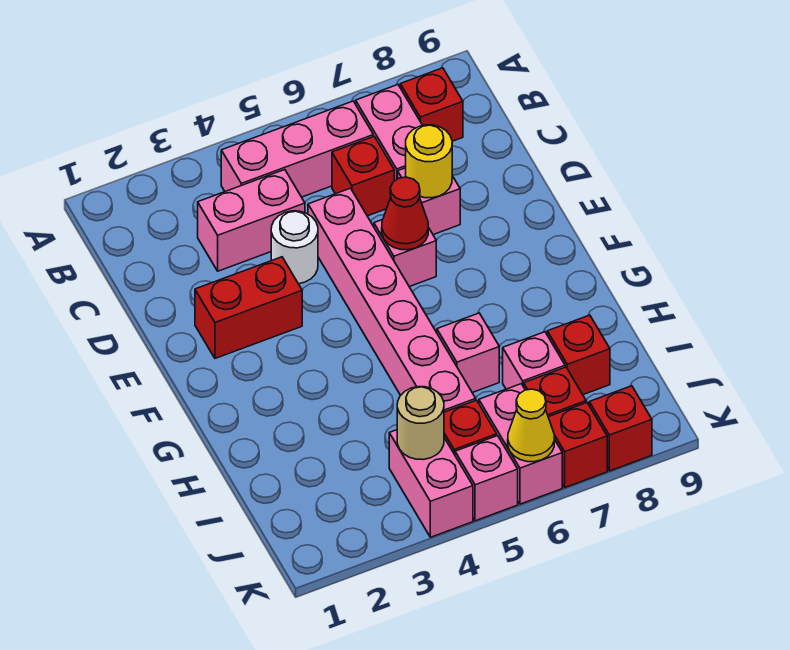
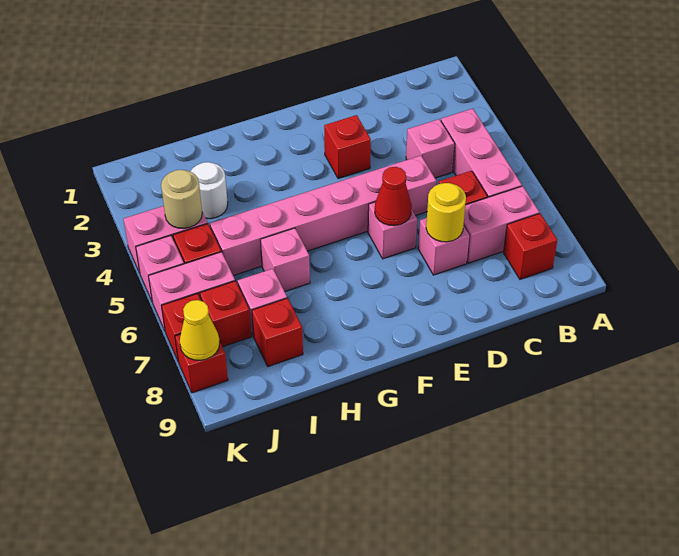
pink 1x2 brick [198,170,305,271] -> pink 1x1 brick [406,119,455,178]
white 1x1 round brick [271,211,318,284] -> white 1x1 round brick moved to [190,162,228,219]
red 1x2 brick [195,257,302,358] -> red 1x1 brick [324,115,371,179]
yellow 1x1 cone [508,389,555,462] -> yellow 1x1 cone moved to [180,300,220,360]

